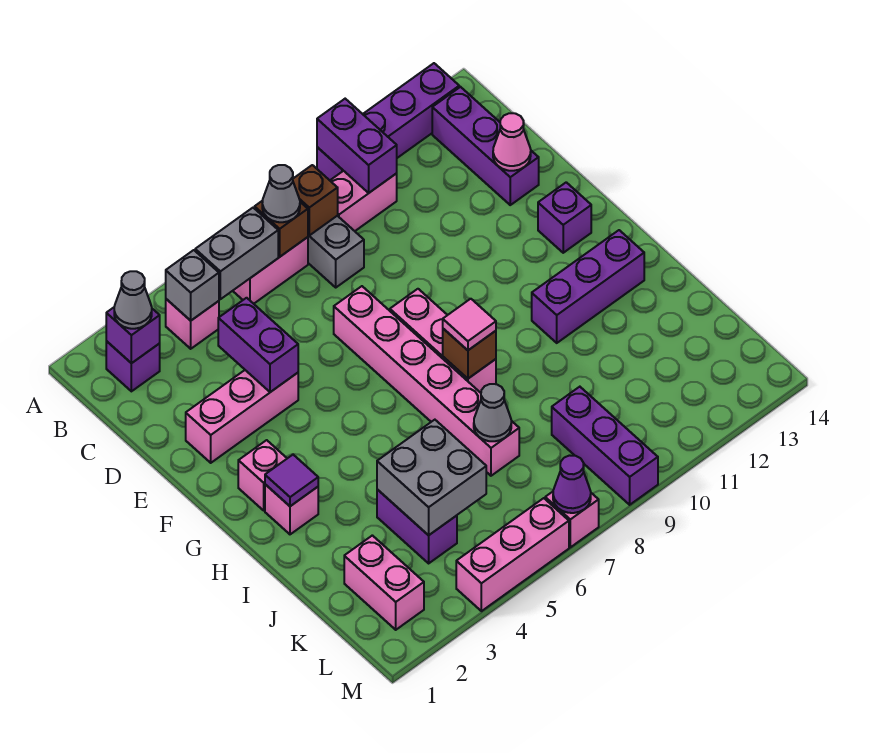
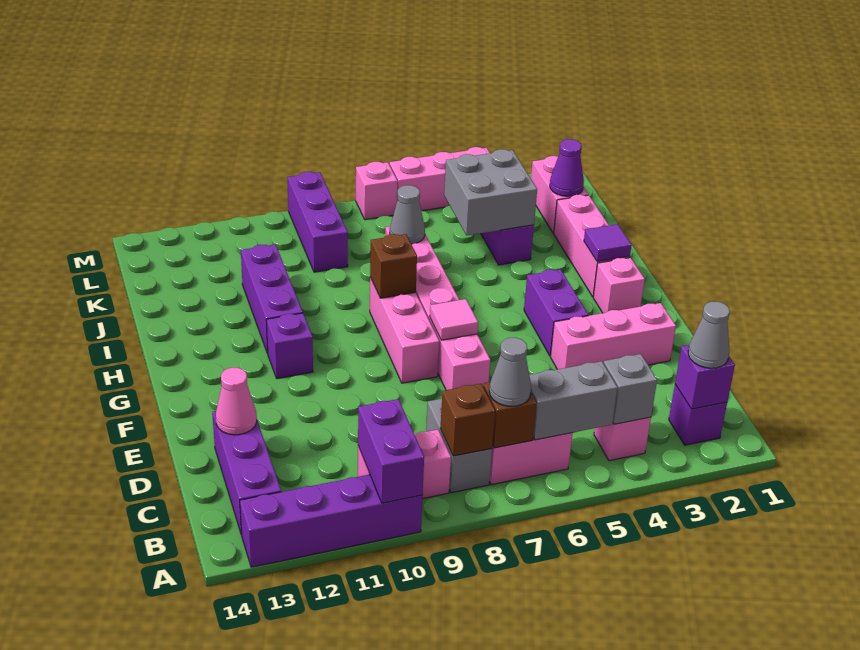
purple 1x2 brick [218,298,298,392] -> purple 1x2 brick moved to [524,269,588,356]
purple 1x1 brick [538,182,591,253] -> purple 1x1 brick moved to [266,313,313,379]
pink 1x1 brick [265,484,318,534] -> pink 1x3 brick [554,195,630,297]
pink 1x1 tile [443,299,496,350] -> pink 1x1 tile moved to [430,299,478,340]
purple 1x3 brick [532,230,644,343] -> purple 1x3 brick turned to [241,244,303,353]
purple 1x1 cone [553,455,591,513] -> purple 1x1 cone moved to [550,139,584,196]

